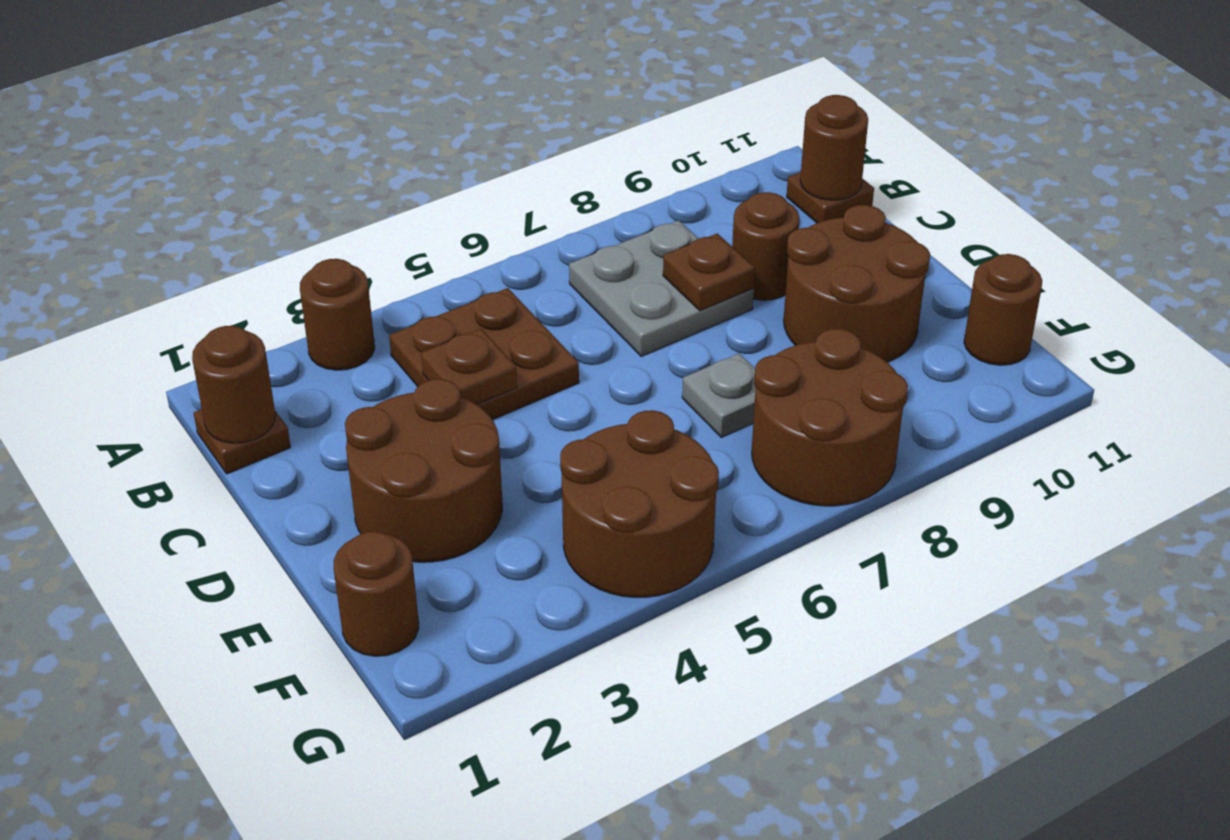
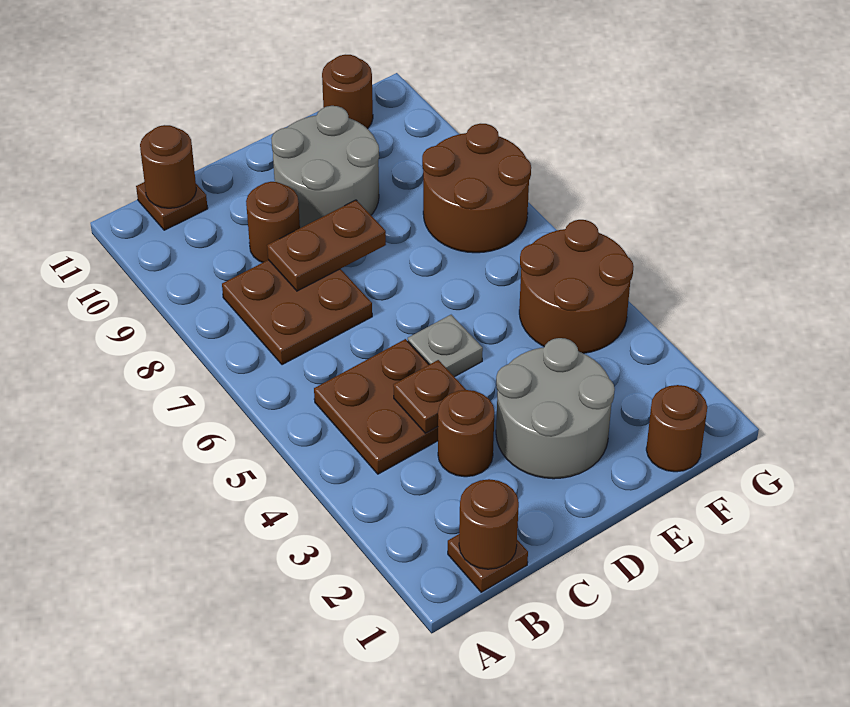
brown 1x1 round brick [300,259,375,370] -> brown 1x1 round brick moved to [438,390,494,477]
grey 2x2 plate [569,220,754,356] -> brown 2x2 plate [222,260,372,365]
brown 1x1 plate [663,233,755,311] -> brown 1x2 plate [267,200,386,291]
brown 2x2 round brick [345,379,502,562] -> grey 2x2 round brick [496,338,615,479]
brown 2x2 round brick [784,205,930,362] -> grey 2x2 round brick [271,106,379,228]
grey 1x1 plate [682,353,756,437] -> grey 1x1 plate moved to [408,315,483,377]

